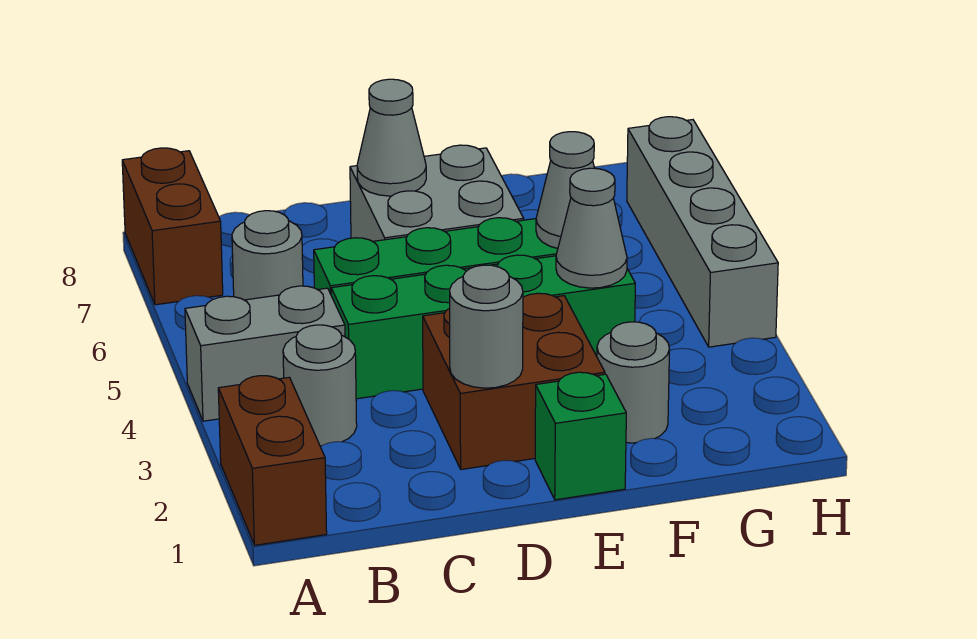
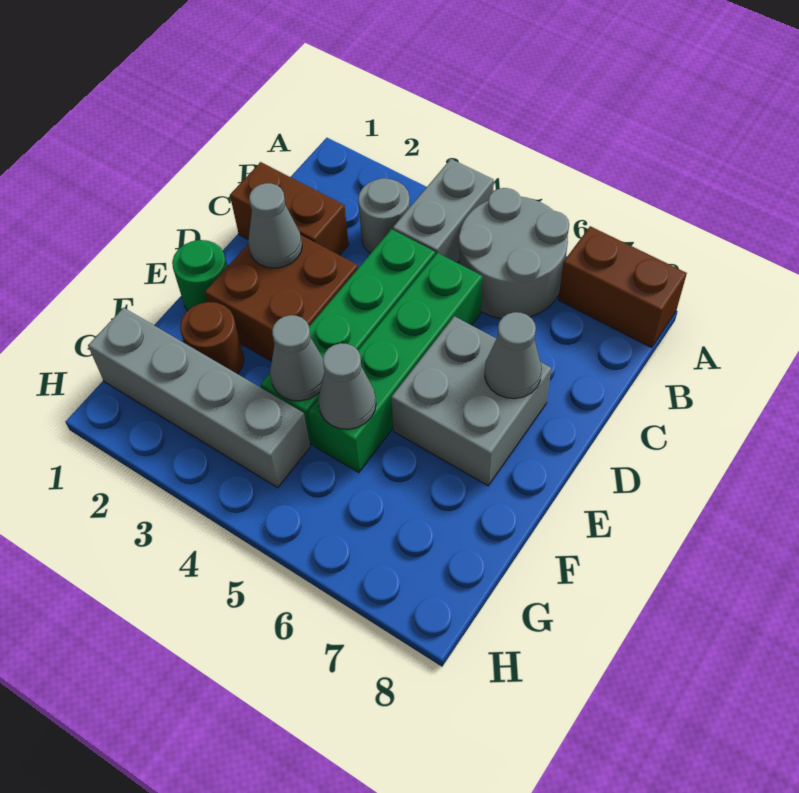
brown 1x2 brick [218,376,327,545] -> brown 1x2 brick moved to [230,162,349,255]
grey 1x1 round brick [232,211,303,300] -> grey 2x2 round brick [459,188,569,319]
grey 1x1 round brick [450,265,523,388] -> grey 1x1 cone [248,183,302,268]
green 1x1 brick [535,372,626,500] -> green 1x1 round brick [172,240,227,311]
grey 1x1 round brick [597,322,670,443] -> brown 1x1 round brick [180,302,244,374]
grey 1x4 brick [627,117,778,347] -> grey 1x4 brick moved to [88,308,310,488]

